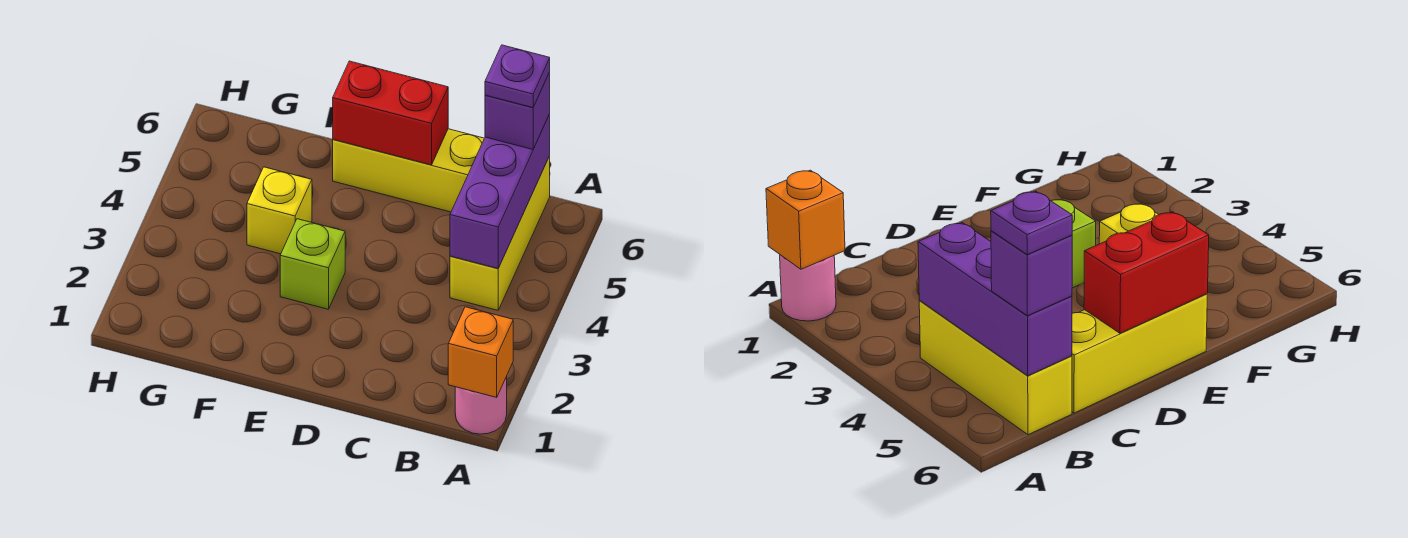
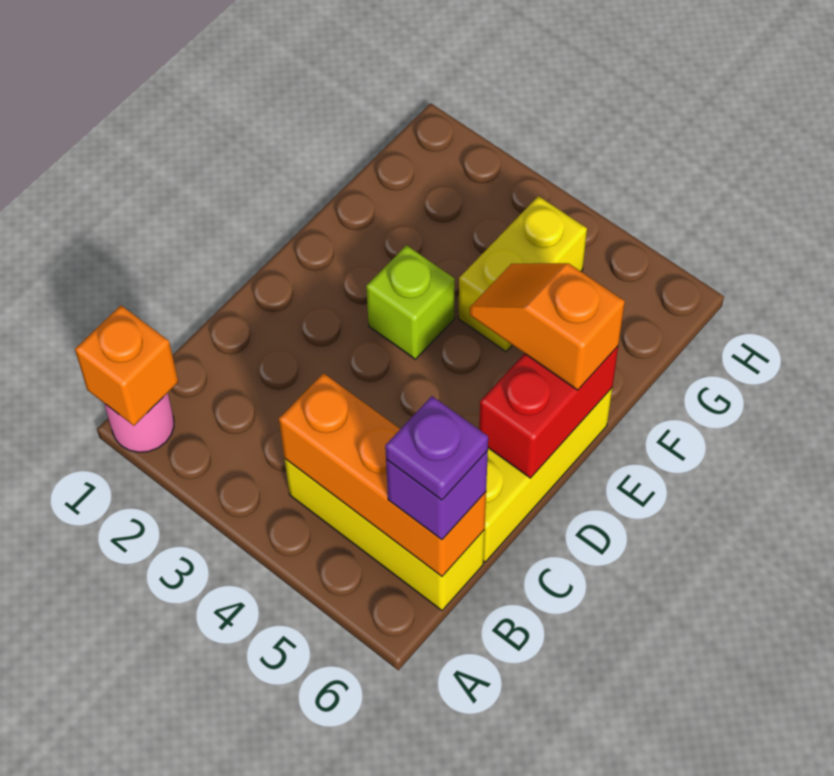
purple 1x3 brick [450,114,550,268] -> orange 1x3 brick [279,373,486,576]
none -> orange 1x2 slope [470,263,625,390]
yellow 1x1 brick [247,167,312,254] -> yellow 1x2 brick [459,196,587,352]

